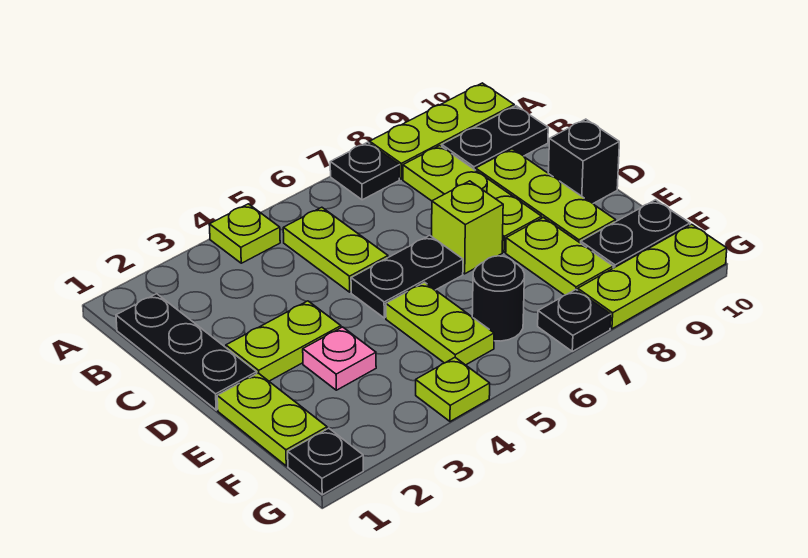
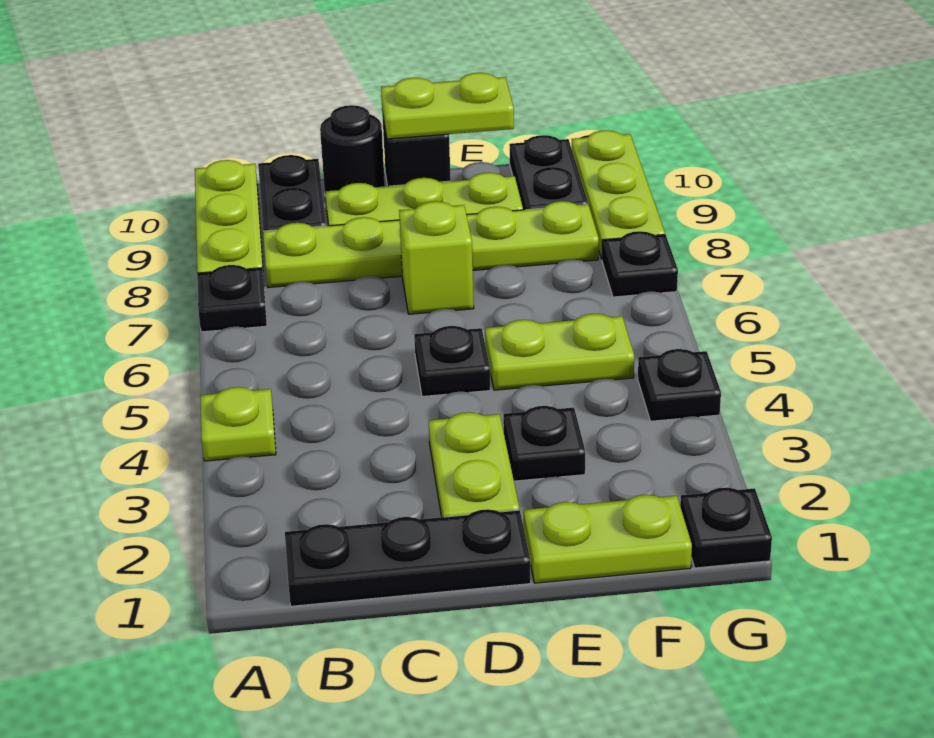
lime 1x2 plate [283,207,388,292] -> lime 1x2 plate moved to [381,73,514,139]
black 1x2 plate [351,235,463,318] -> black 1x1 plate [414,326,491,397]
pink 1x1 plate [303,327,376,390] -> black 1x1 plate [503,406,585,481]
black 1x1 round brick [472,256,524,341] -> black 1x1 round brick moved to [320,105,385,196]
lime 1x1 plate [416,358,490,422] -> black 1x1 plate [638,349,721,421]

